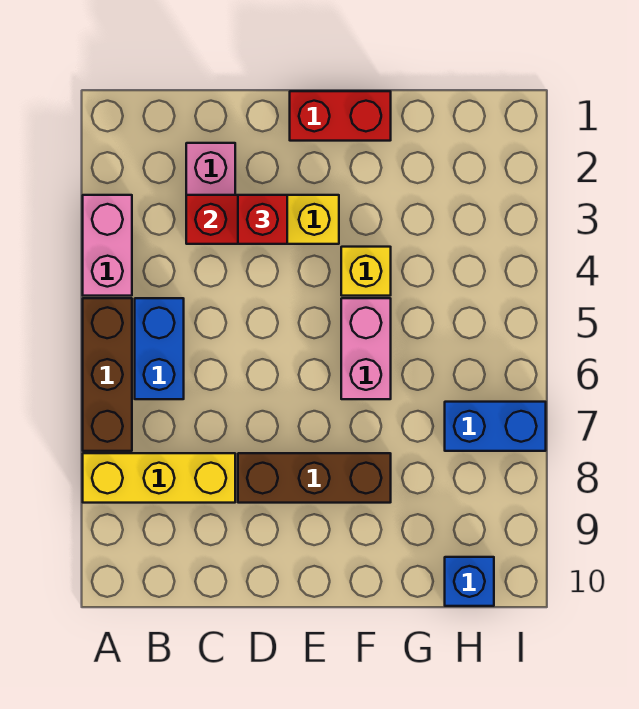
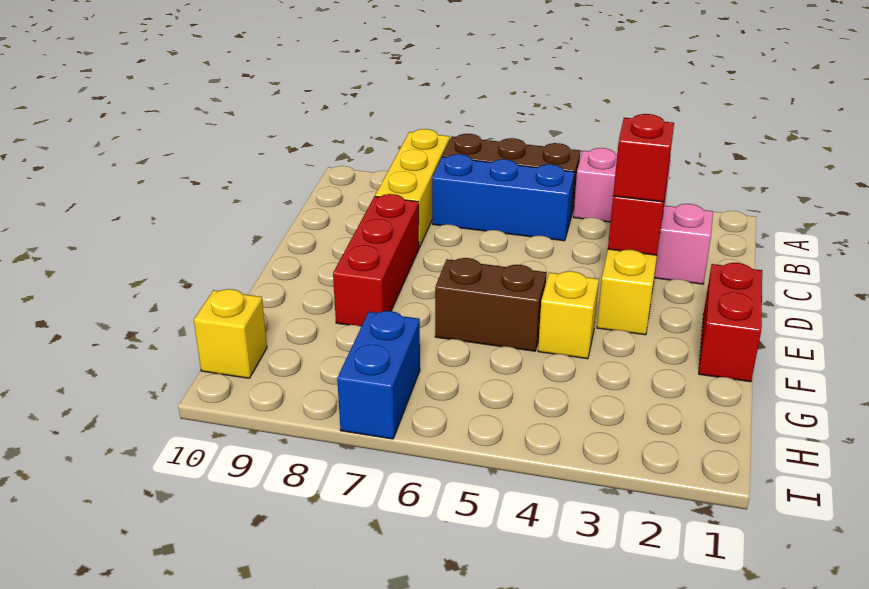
blue 1x2 brick [135,298,184,399] -> blue 1x3 brick [432,154,574,241]
brown 1x3 brick [238,453,391,503] -> red 1x3 brick [333,194,419,327]
pink 1x2 brick [341,298,391,399] -> brown 1x2 brick [435,258,547,351]
blue 1x1 brick [445,557,494,606] -> yellow 1x1 brick [194,289,267,378]

